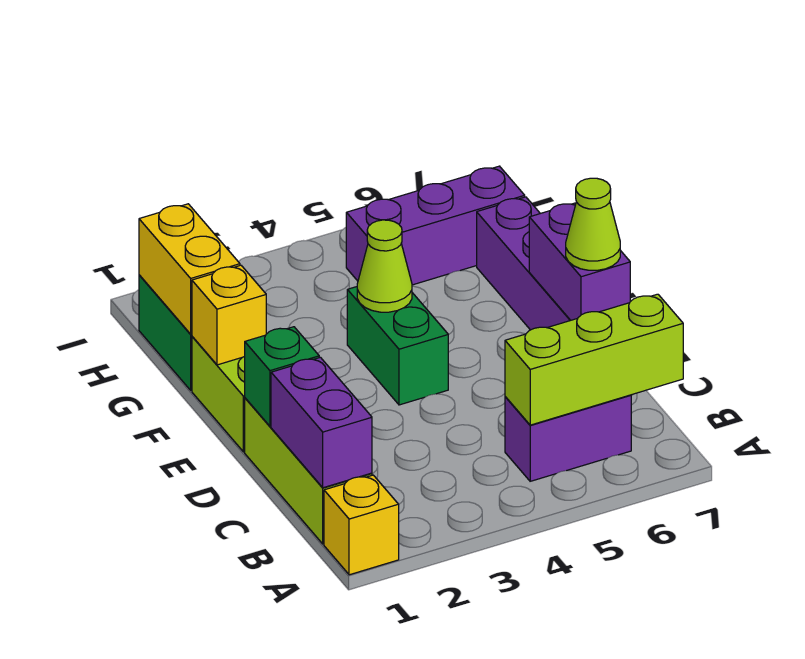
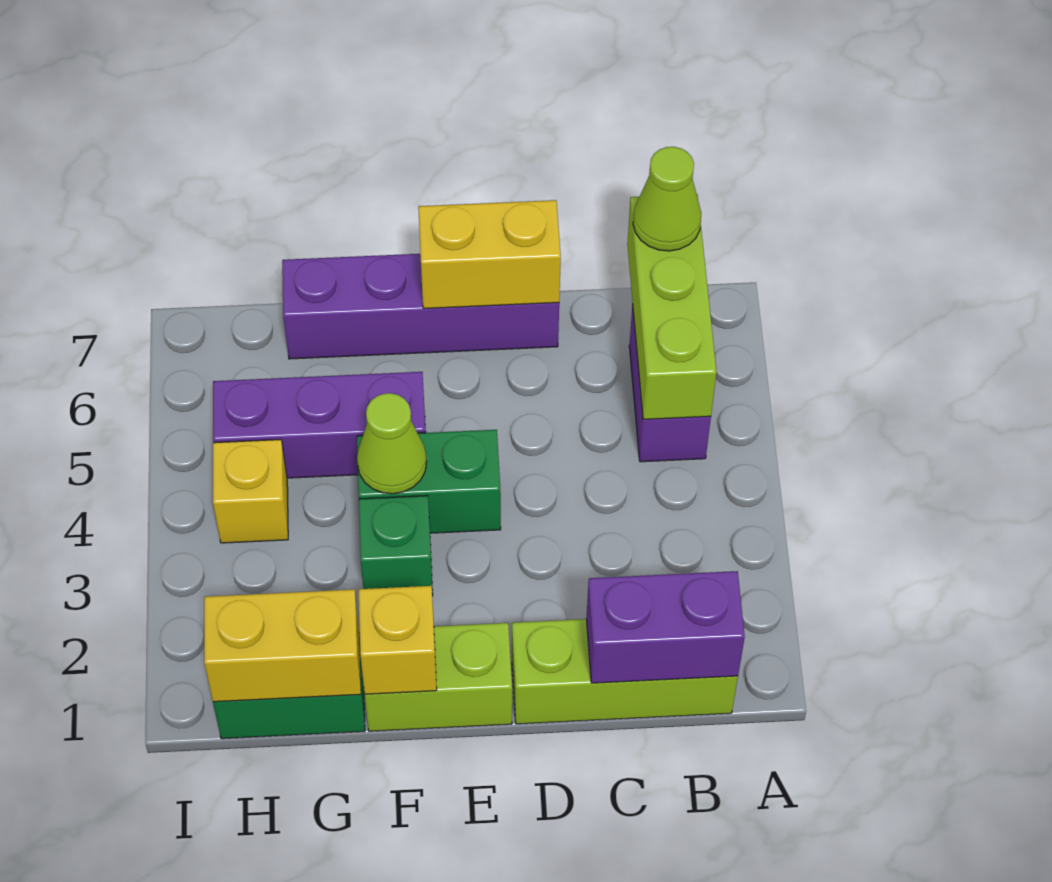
yellow 1x1 brick [324,475,399,575] -> yellow 1x1 brick moved to [213,440,288,543]
green 1x1 brick [245,327,319,426] -> green 1x1 brick moved to [359,496,433,596]
purple 1x2 brick [529,203,630,320] -> yellow 1x2 brick [418,200,561,309]
lime 1x1 cone [566,178,620,270] -> lime 1x1 cone moved to [633,147,701,251]
purple 1x3 brick [346,166,525,285] -> purple 1x3 brick turned to [213,372,426,478]

